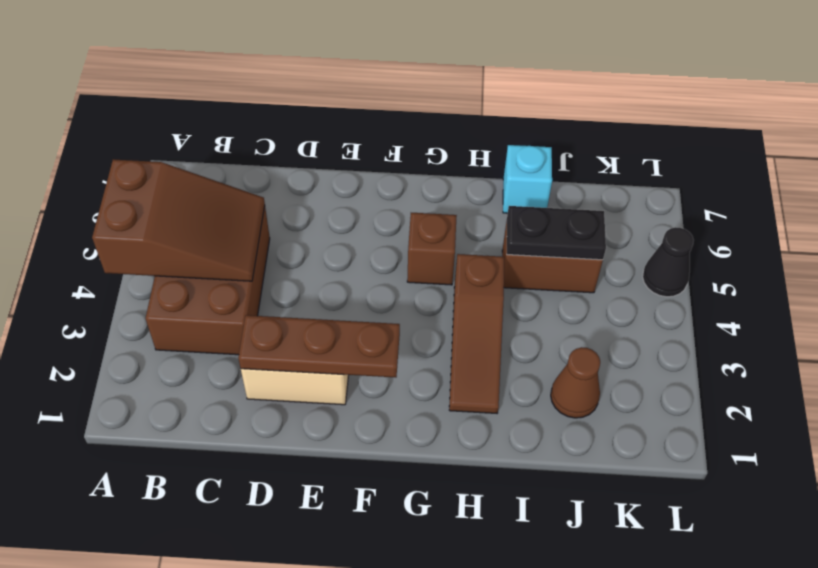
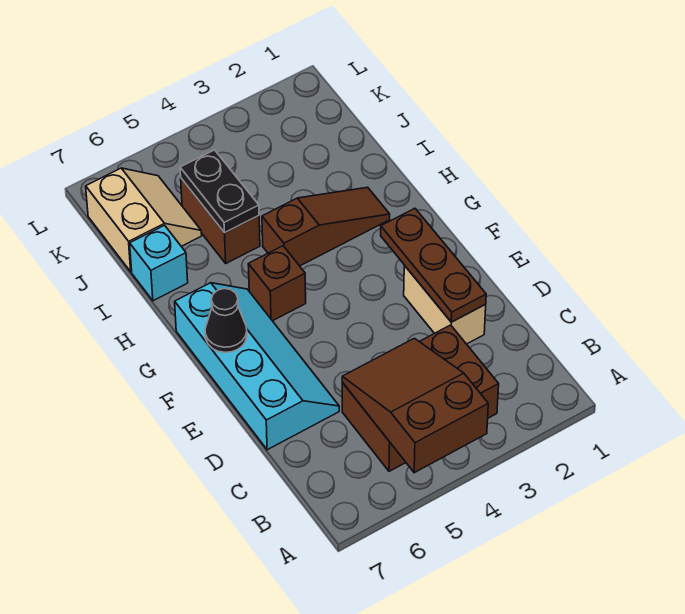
none -> cyan 2x4 slope [175,283,339,450]
brown 1x1 cone [551,347,600,418] -> none
none -> tan 2x2 slope [86,168,202,272]
black 1x1 cone [643,227,694,297] -> black 1x1 cone moved to [205,288,247,352]

